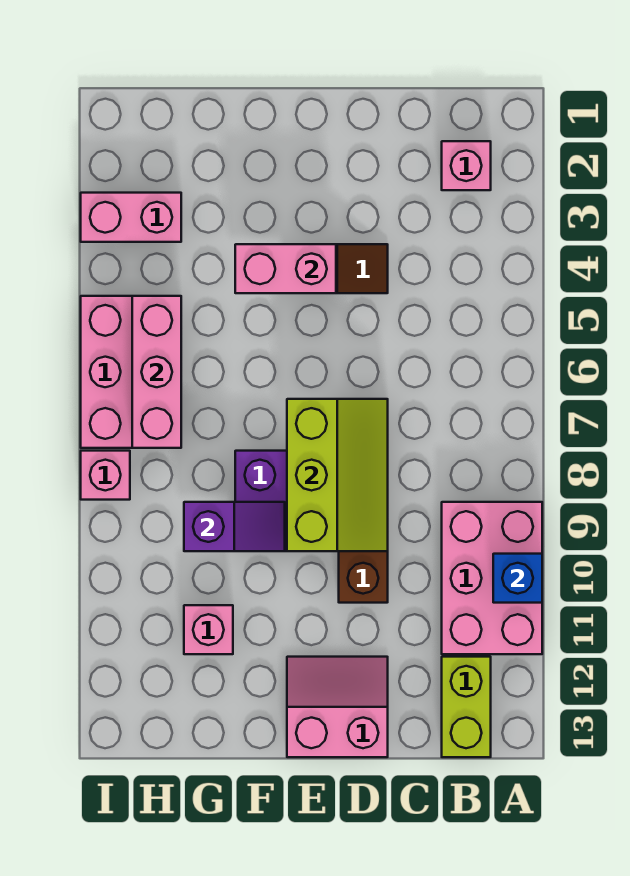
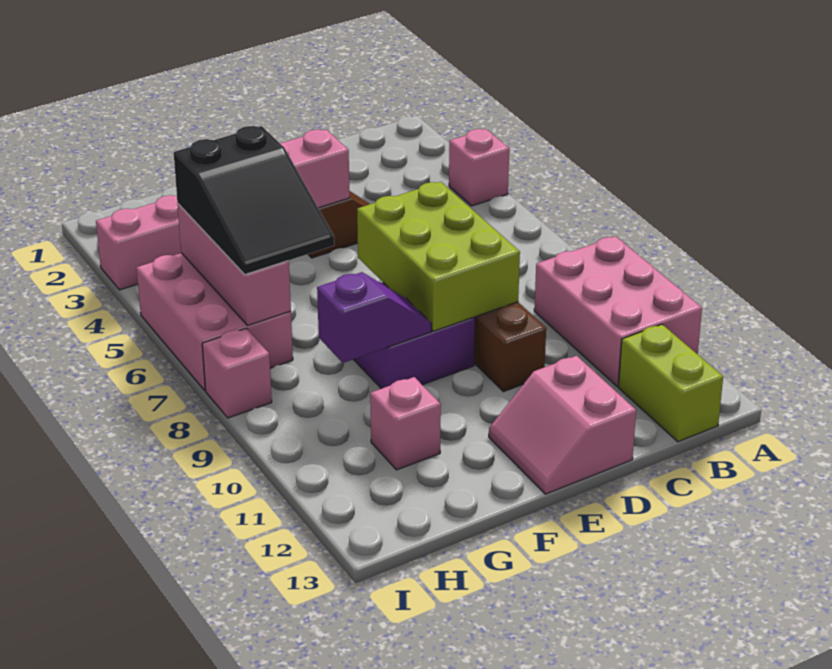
blue 1x1 brick [493,554,542,603] -> none
pink 1x1 brick [442,141,491,190] -> pink 1x1 brick moved to [449,129,509,206]
lime 2x3 slope [287,399,388,551] -> lime 2x3 brick [357,182,520,331]
pink 2x2 slope [287,657,388,757] -> pink 2x2 slope turned to [489,356,636,494]
none -> black 2x3 slope [174,126,334,275]

